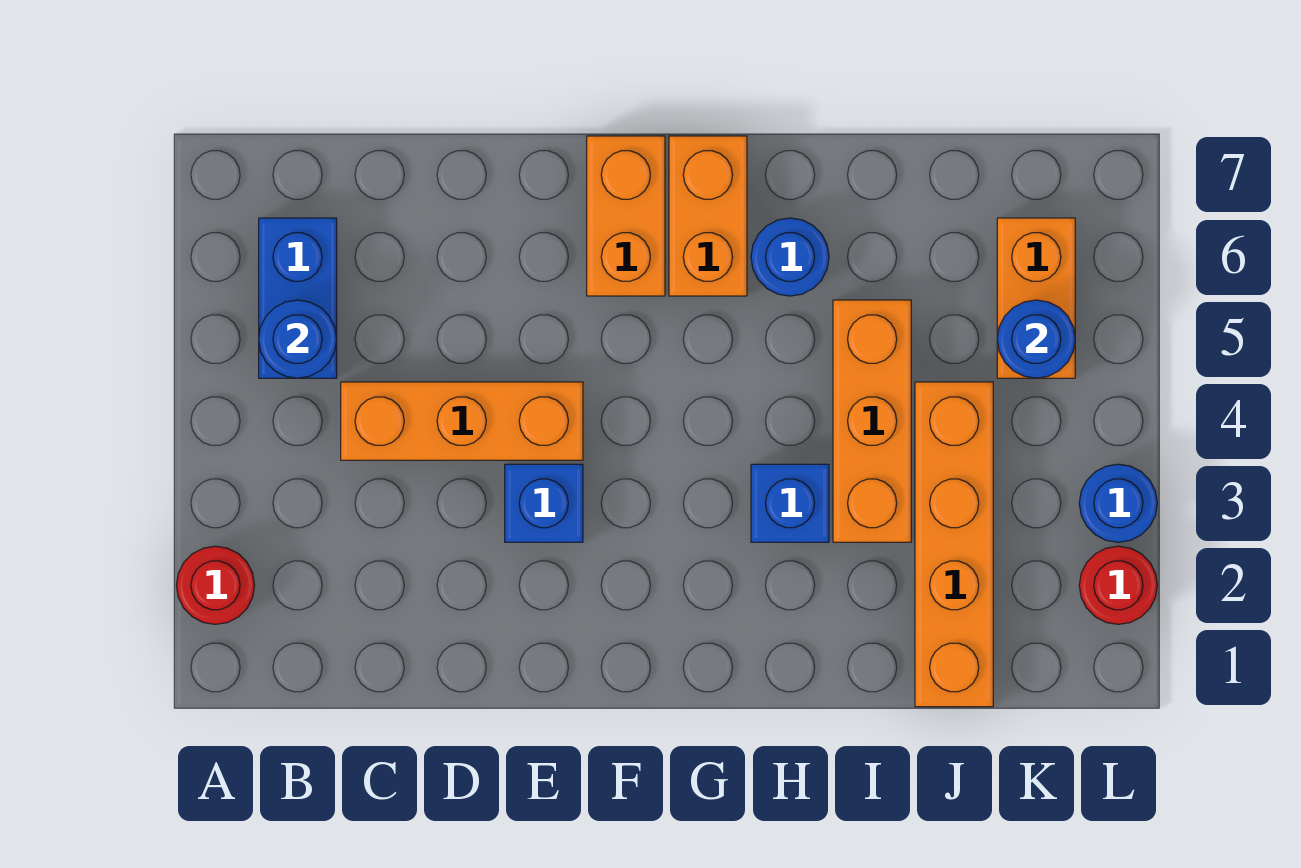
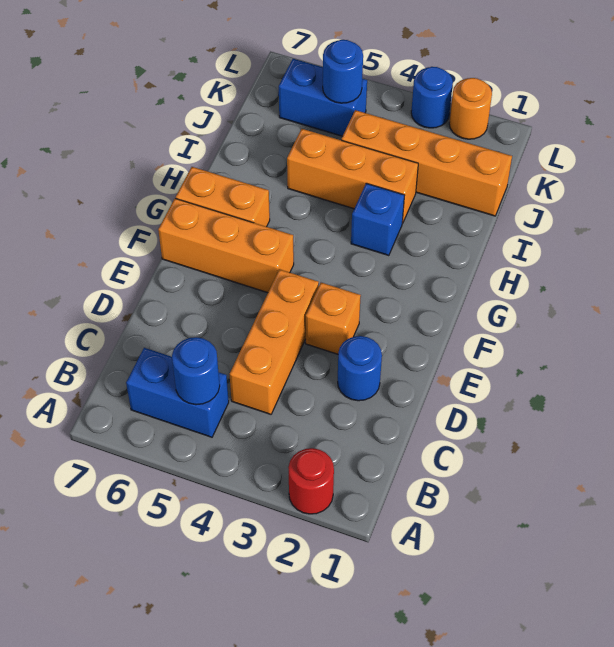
blue 1x1 brick [505,464,583,542] -> orange 1x1 brick [306,283,361,354]
orange 1x2 brick [587,136,665,296] -> orange 1x3 brick [158,198,294,293]
blue 1x1 round brick [751,218,829,296] -> blue 1x1 round brick moved to [338,336,382,401]
orange 1x2 brick [997,218,1075,378] -> blue 1x2 brick [278,59,367,136]
red 1x1 round brick [1079,546,1157,624] -> orange 1x1 round brick [449,78,492,139]

